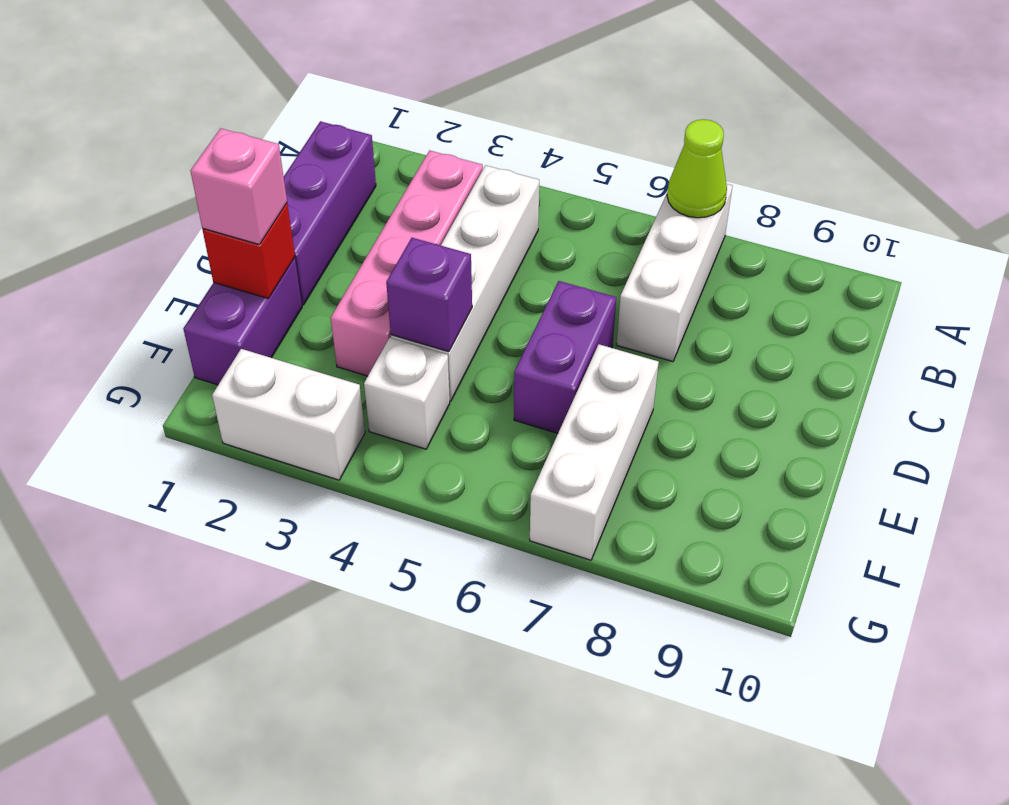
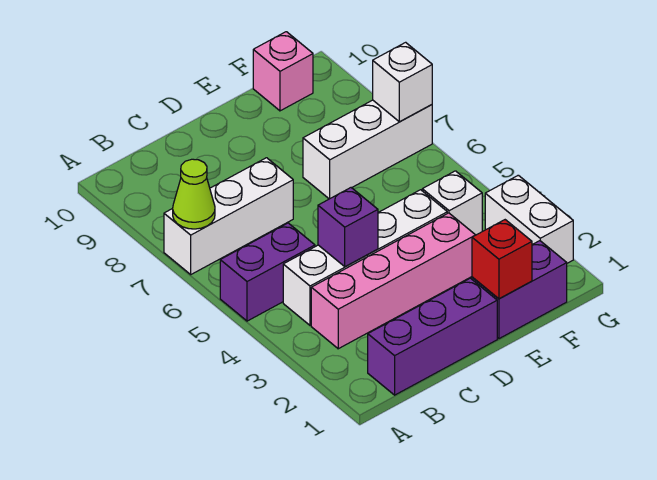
purple 1x2 brick [514,281,616,433] -> purple 1x2 brick moved to [220,223,315,321]
pink 1x1 brick [191,128,287,244] -> pink 1x1 brick moved to [253,32,313,111]
purple 1x1 brick [386,238,472,352] -> purple 1x1 brick moved to [318,188,378,267]
none -> white 1x1 brick [373,42,432,122]

